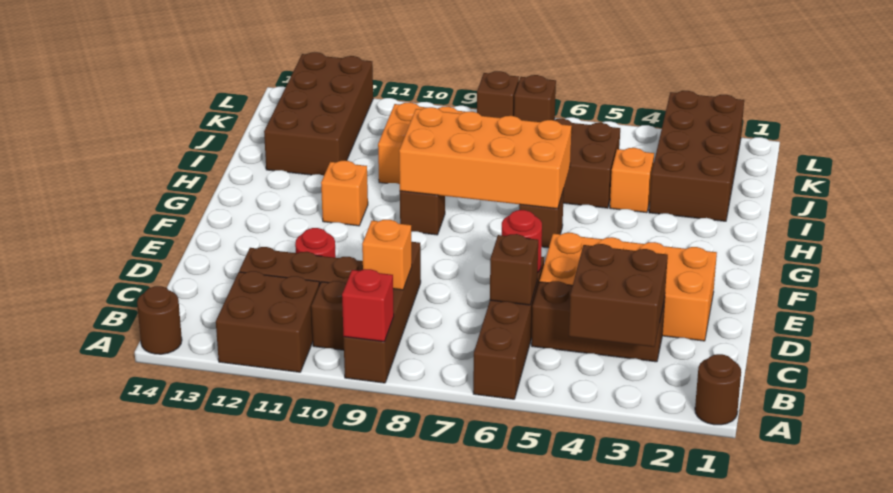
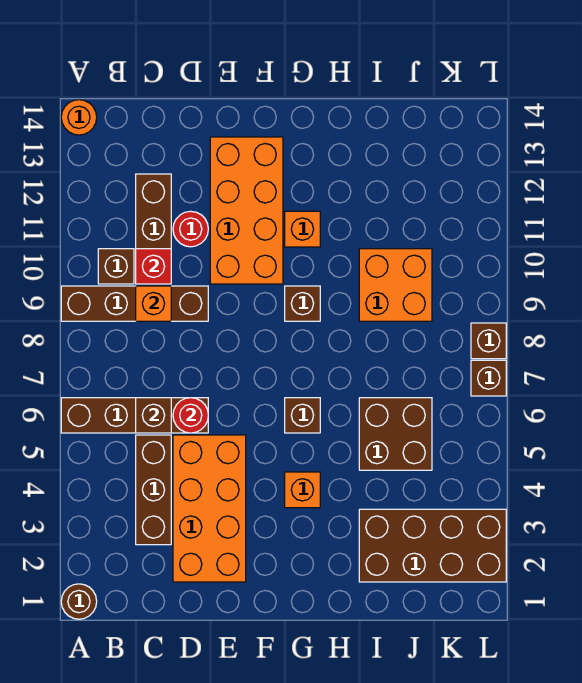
red 1x1 brick [342,269,394,342] -> red 1x1 brick moved to [136,249,171,284]
brown 2x2 brick [216,271,319,372] -> none
brown 1x1 round brick [137,286,182,354] -> orange 1x1 round brick [61,100,97,135]
brown 2x2 brick [569,244,668,347] -> none
orange 2x4 brick [399,107,572,209] -> orange 2x4 brick moved to [210,137,283,284]
orange 1x1 brick [610,148,654,213] -> orange 1x1 brick moved to [285,472,320,508]
brown 2x4 brick [264,52,373,176] -> none

